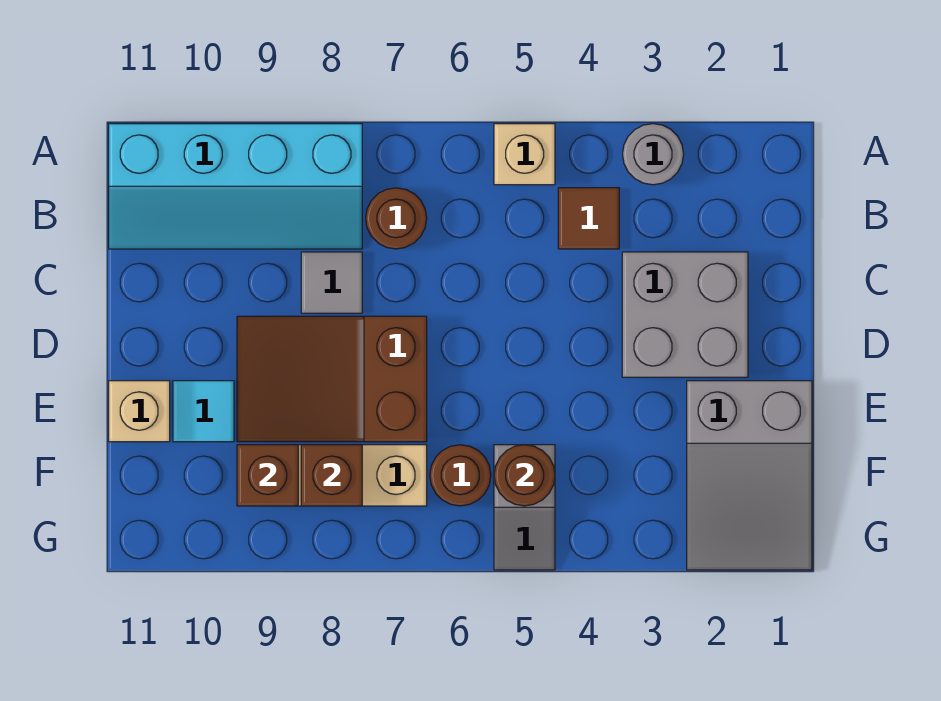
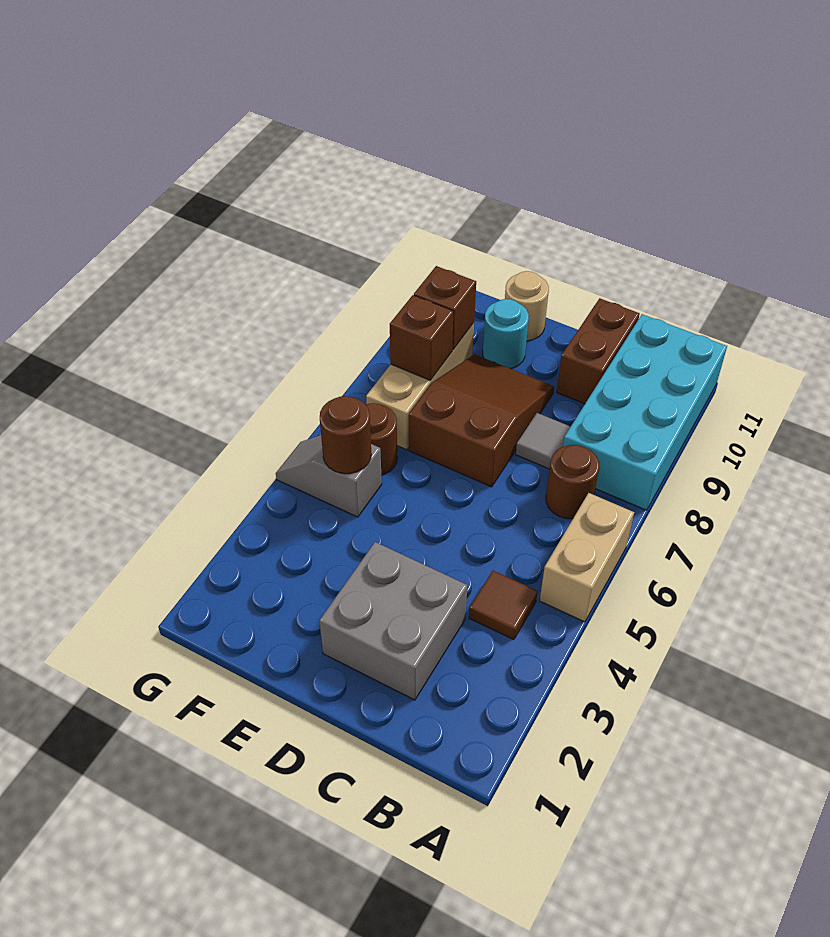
grey 1x1 round brick [623,124,684,185] -> none
tan 1x1 brick [494,124,555,185] -> tan 1x2 brick [540,493,634,622]
cyan 2x4 slope [109,124,362,249] -> cyan 2x4 brick [563,314,727,510]
none -> brown 1x2 brick [557,298,640,404]
grey 2x3 slope [687,381,812,570] -> none
cyan 1x1 tile [173,381,234,442] -> cyan 1x1 round brick [483,299,529,369]
tan 1x1 brick [109,381,170,442] -> tan 1x1 round brick [505,271,549,341]

